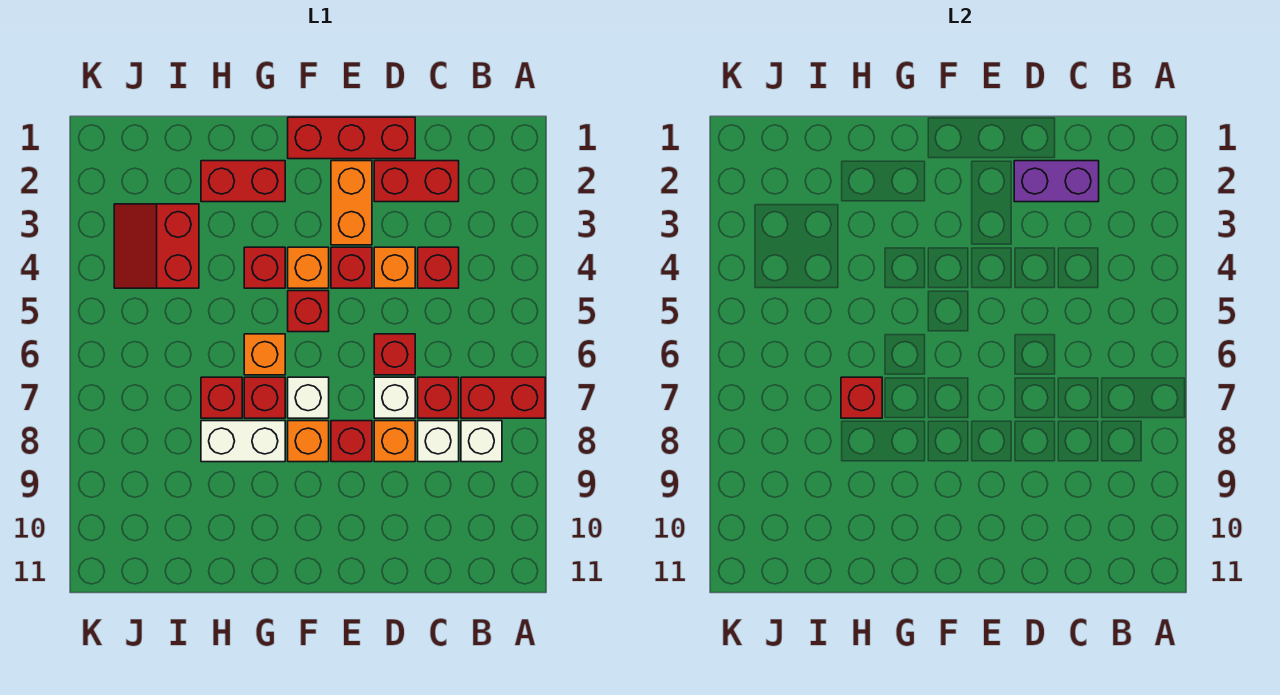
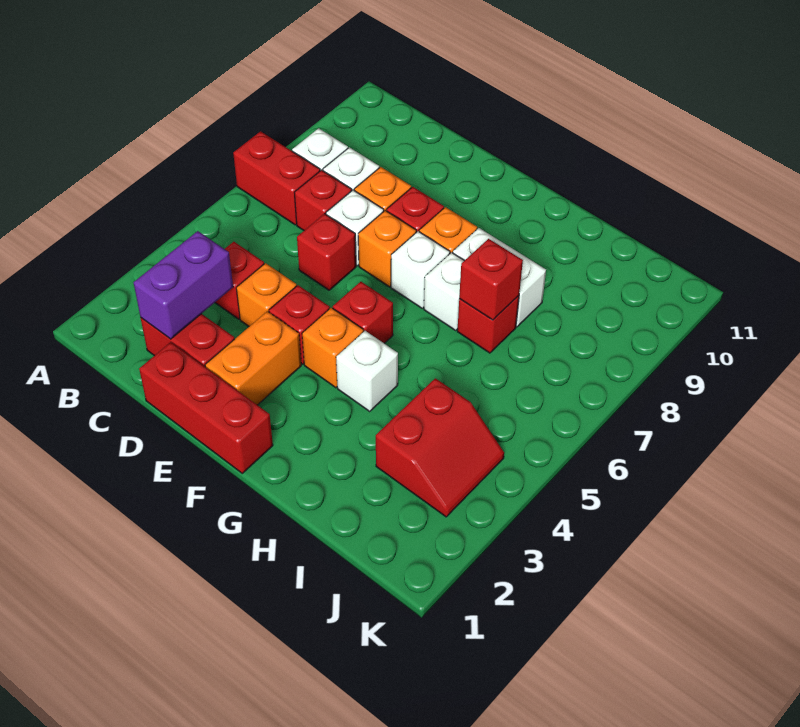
purple 1x2 brick [1014,161,1099,202] -> purple 1x2 brick turned to [134,231,233,339]
red 1x2 brick [201,161,285,202] -> none
red 1x1 brick [244,247,285,288] -> white 1x1 brick [336,331,398,411]
orange 1x1 brick [244,334,285,375] -> orange 1x1 brick moved to [358,210,416,287]
red 1x1 brick [244,377,285,418] -> white 1x1 brick [424,253,464,330]

